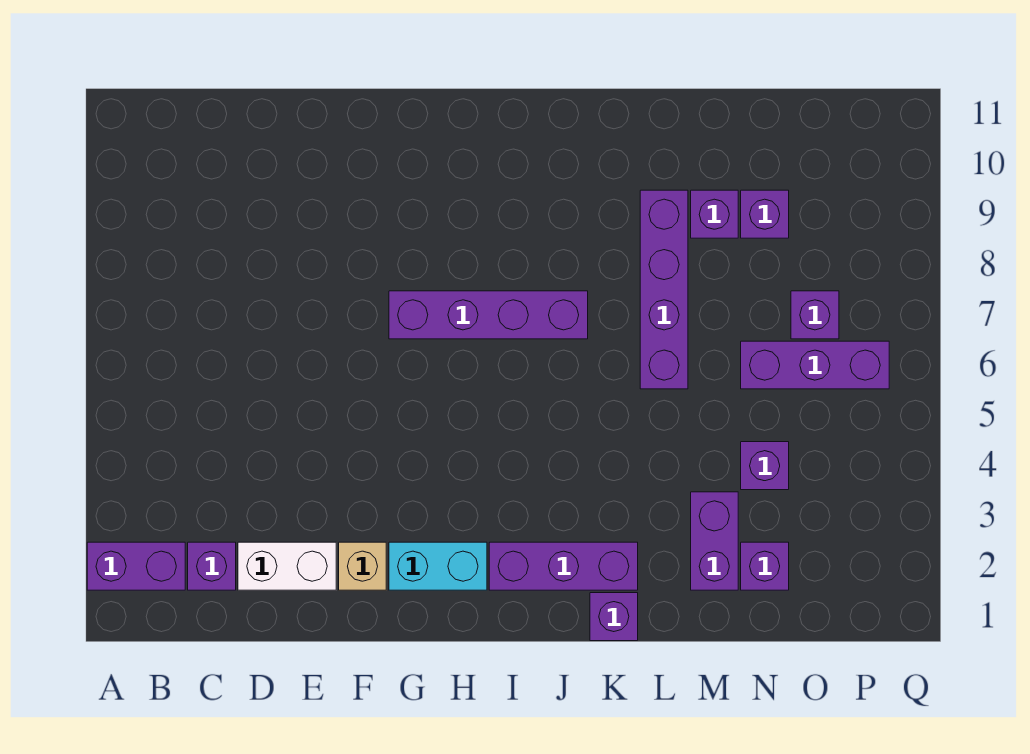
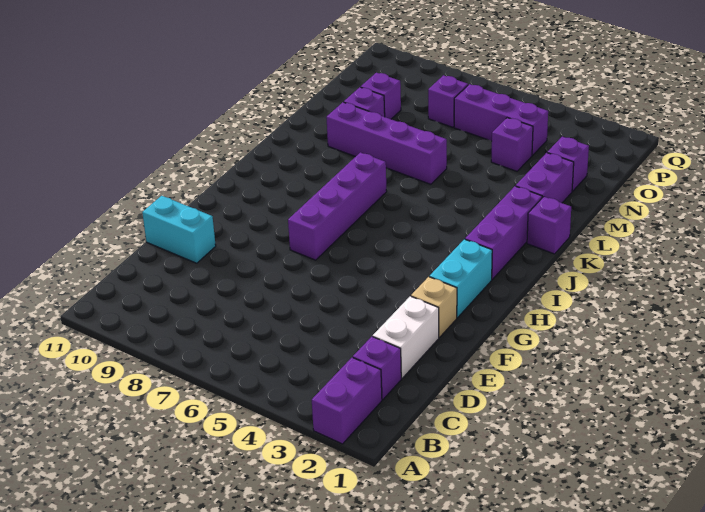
none -> cyan 1x2 brick [142,196,216,263]
purple 1x2 brick [691,492,738,590] -> purple 1x2 brick turned to [516,153,574,203]
purple 1x3 brick [741,341,889,389] -> purple 1x3 brick turned to [454,84,548,155]

